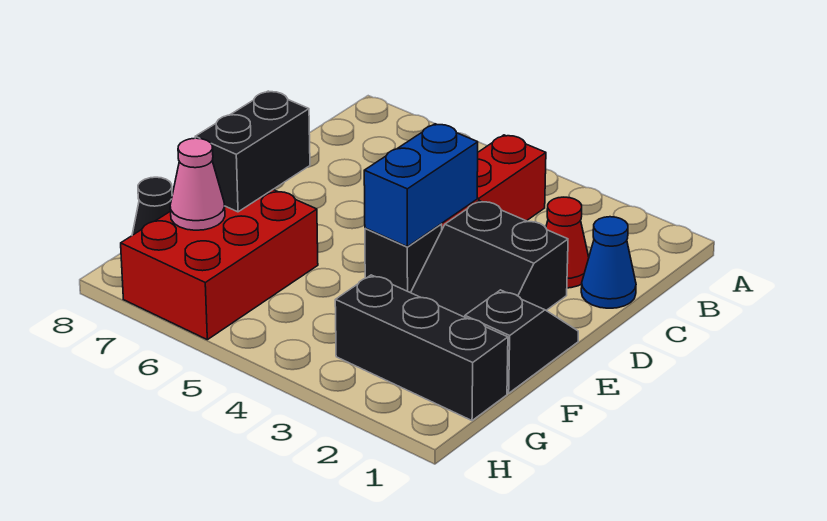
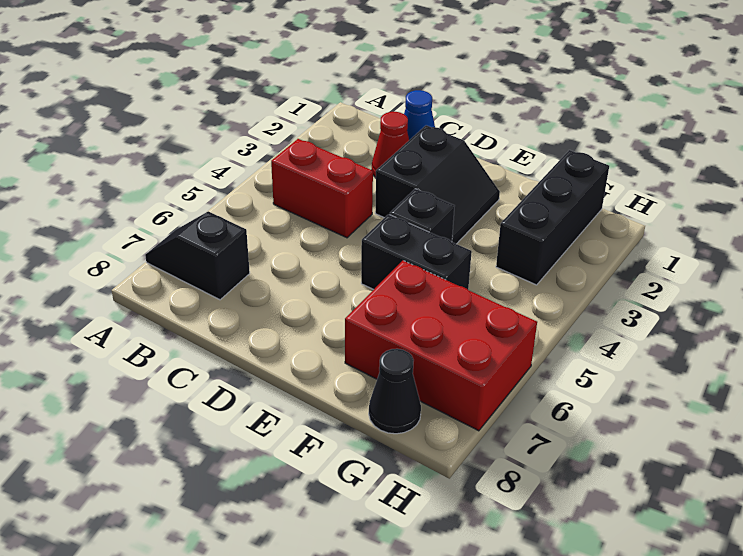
blue 1x2 brick [364,124,478,247] -> none
black 1x2 slope [465,290,578,393] -> black 1x2 slope moved to [145,211,250,300]
black 1x2 brick [195,91,310,212] -> black 1x2 brick moved to [361,214,472,290]
pink 1x1 cone [170,138,225,230] -> none

